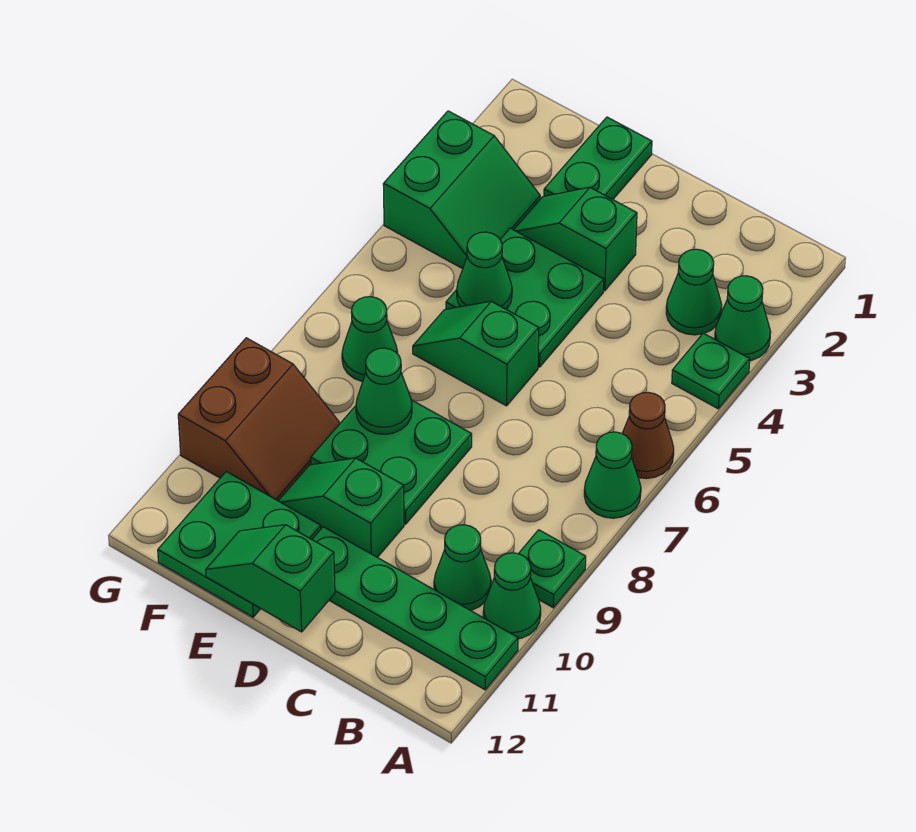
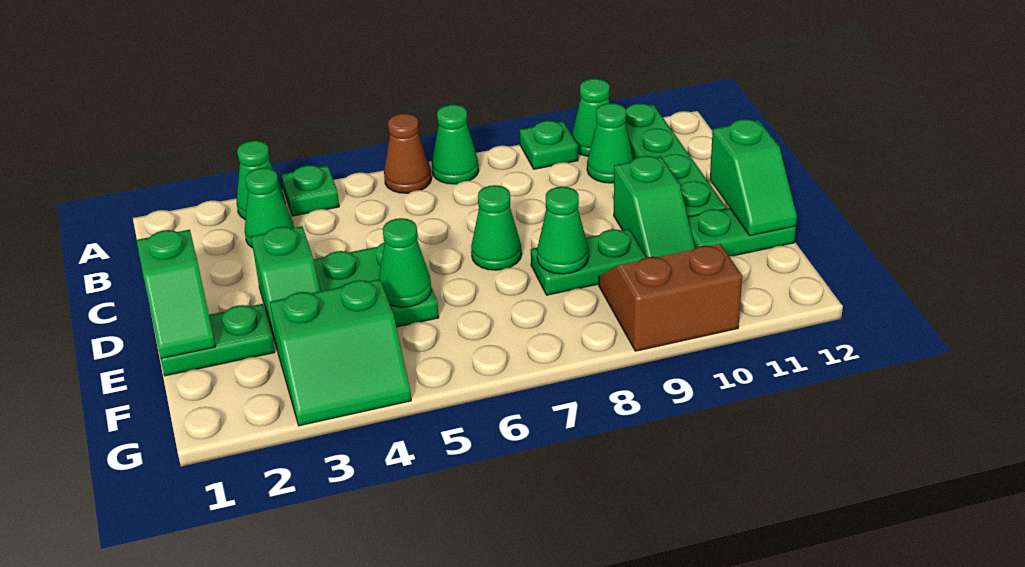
green 1x2 slope [413,301,539,406] -> green 1x2 slope moved to [137,230,215,359]
green 2x2 plate [311,400,472,524] -> green 1x2 plate [531,229,646,295]
green 2x2 plate [158,472,321,617] -> green 1x2 plate [688,208,796,256]
green 2x2 slope [383,111,540,269] -> green 2x2 slope turned to [270,279,411,426]
green 1x1 cone [342,297,398,382] -> green 1x1 cone moved to [471,185,522,270]

